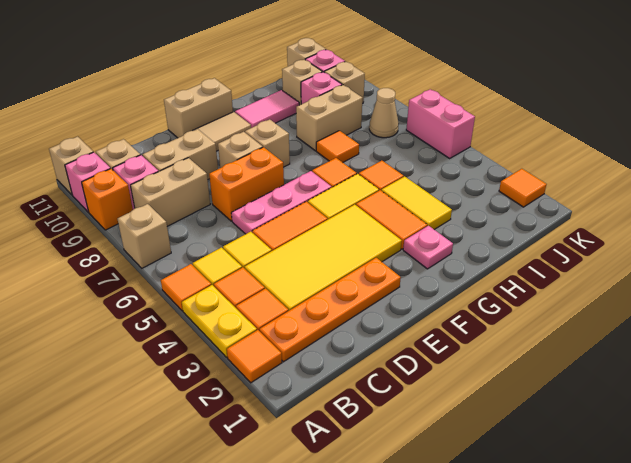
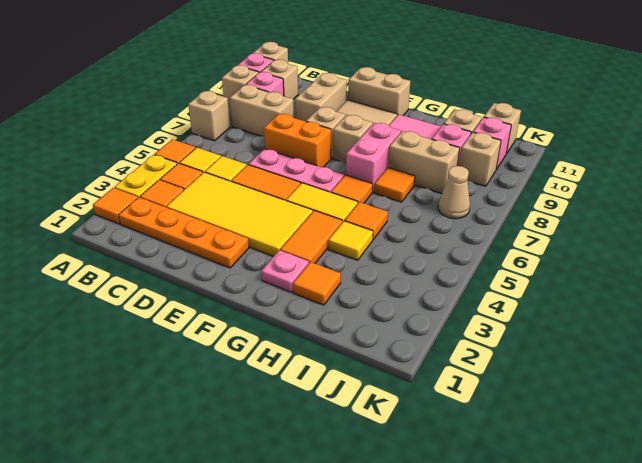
orange 1x1 brick [82,169,133,230] -> tan 1x1 brick [222,65,259,108]
tan 1x2 brick [143,129,218,179] -> tan 1x2 brick turned to [295,73,347,121]
yellow 1x2 tile [381,176,452,229] -> yellow 1x1 tile [328,221,373,260]
orange 1x1 tile [499,169,547,207] -> orange 1x1 tile moved to [293,262,341,305]
pink 1x2 brick [406,89,475,158] -> pink 1x2 brick moved to [346,123,401,193]

